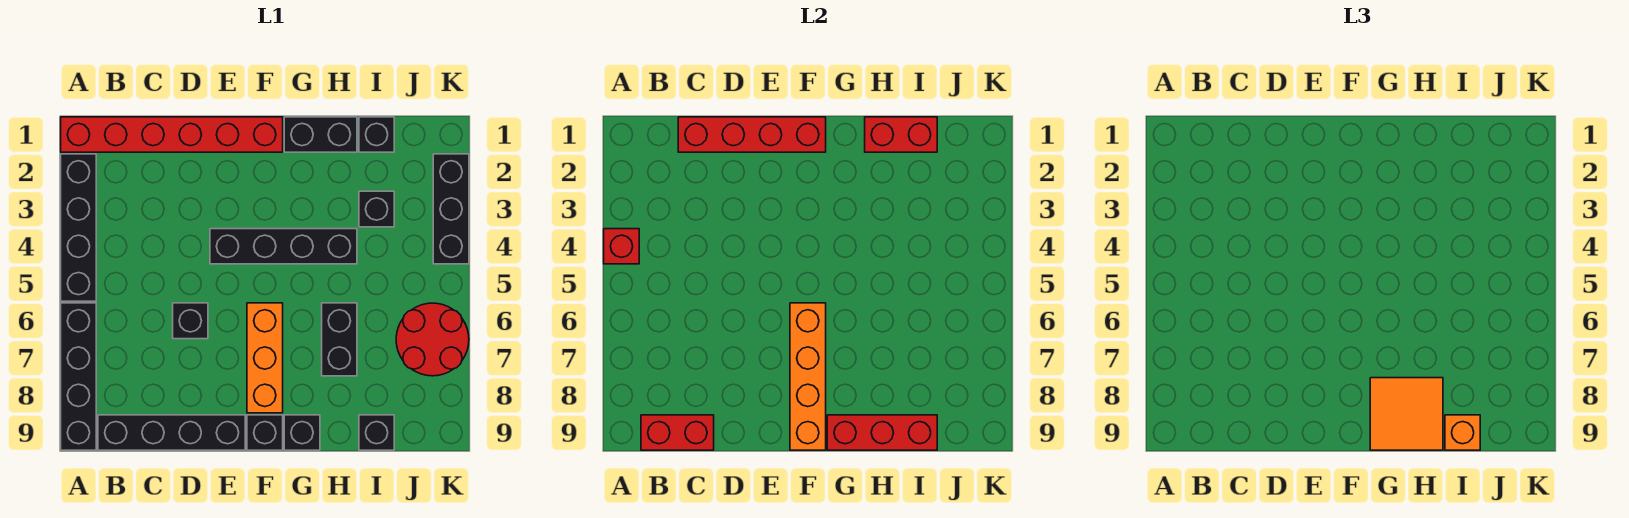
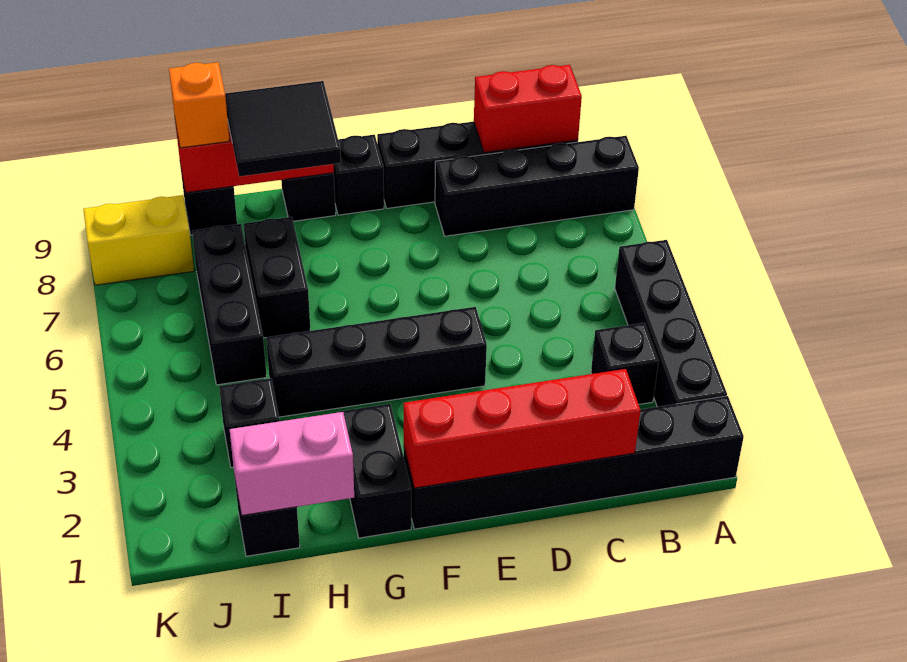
red 1x6 brick [61,117,283,152] -> black 1x6 brick [404,396,744,529]
red 1x1 brick [604,229,639,264] -> none
black 1x4 brick [61,303,96,450] -> black 1x4 brick turned to [435,136,639,236]
black 1x1 brick [173,303,208,339] -> black 1x1 brick moved to [591,323,659,404]
orange 1x3 brick [247,303,283,413] -> none
orange 1x4 brick [790,303,826,450] -> none
black 1x2 brick [284,117,357,152] -> black 1x2 brick turned to [338,404,411,538]
orange 2x2 tile [1370,378,1443,450] -> black 2x2 tile [225,81,341,177]
red 1x2 brick [865,117,937,152] -> pink 1x2 brick [229,412,354,515]
red 2x2 round brick [396,303,469,376] -> none
none -> yellow 1x2 brick [83,195,194,285]
black 1x3 brick [433,154,469,264] -> black 1x3 brick moved to [192,224,267,385]

